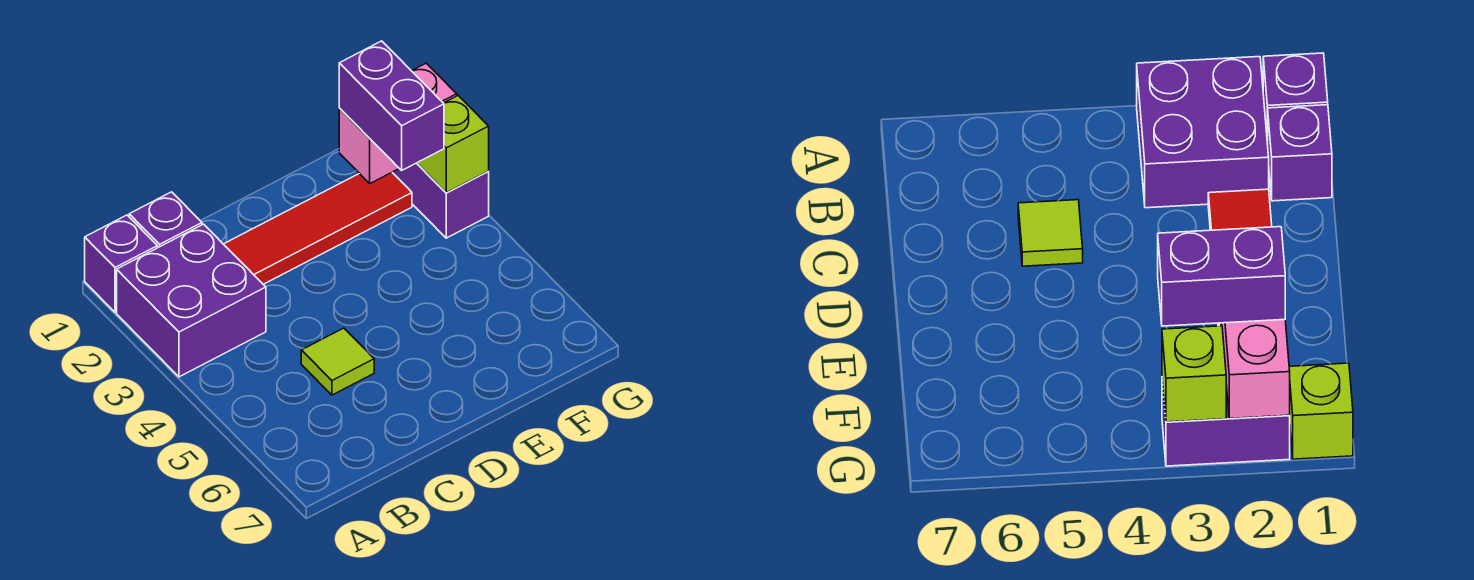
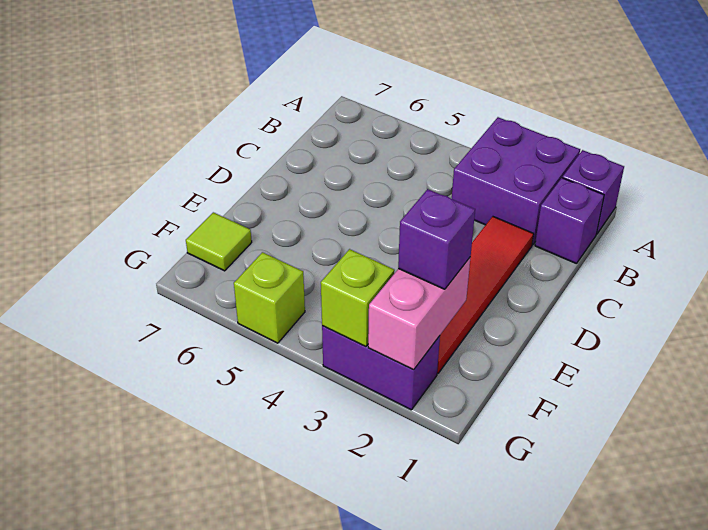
lime 1x1 tile [301,328,374,395] -> lime 1x1 tile moved to [186,212,252,271]
purple 1x2 brick [339,41,444,170] -> purple 1x1 brick [398,189,475,289]
lime 1x1 brick [1289,363,1353,459] -> lime 1x1 brick moved to [234,252,305,343]

